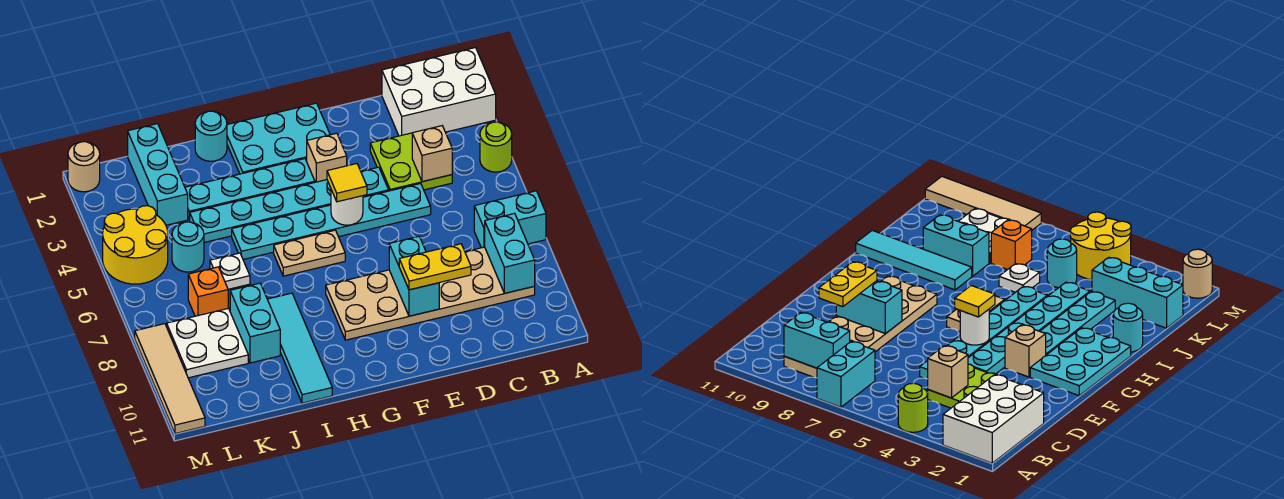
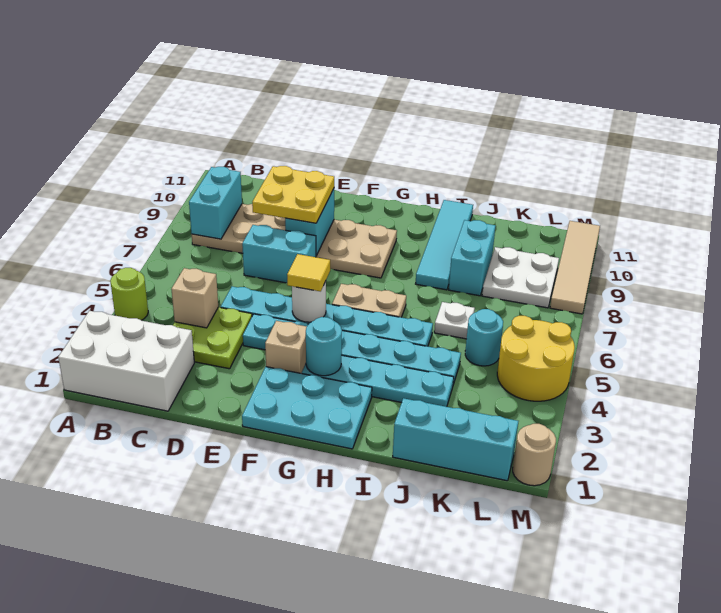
cyan 1x2 brick [474,191,546,248] -> cyan 1x2 brick moved to [242,225,316,283]
yellow 1x2 plate [399,244,471,290] -> yellow 2x2 plate [252,166,334,223]
cyan 1x1 round brick [195,111,227,161] -> cyan 1x1 round brick moved to [306,317,342,376]
cyan 1x3 brick [128,124,188,225] -> cyan 1x3 brick turned to [393,398,518,481]
orange 1x1 brick [188,267,228,316] -> none

